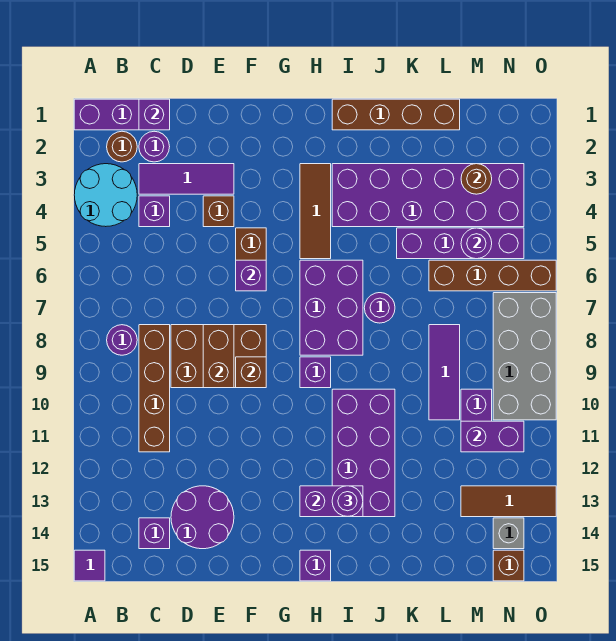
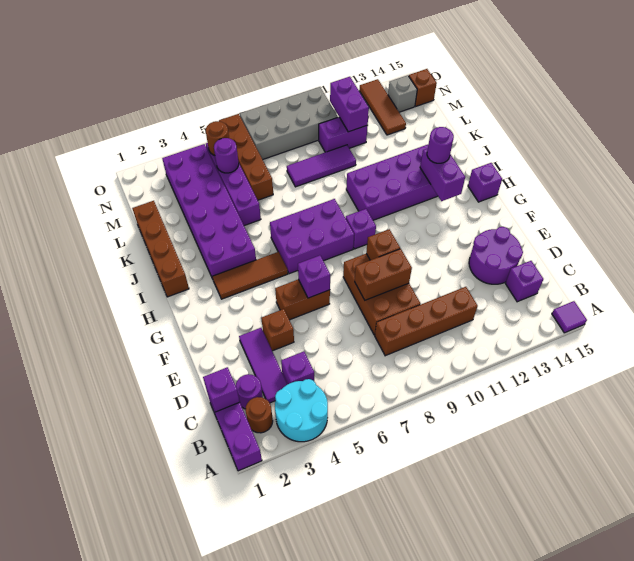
purple 1x1 round brick [107,325,137,355] -> none
purple 1x1 round brick [364,293,395,323] -> none
brown 1x1 round brick [461,164,492,194] -> brown 1x1 round brick moved to [206,121,229,155]

